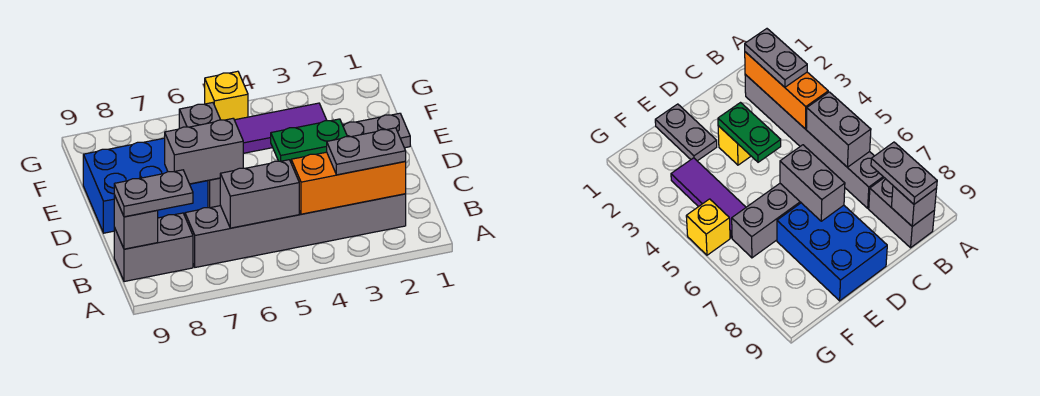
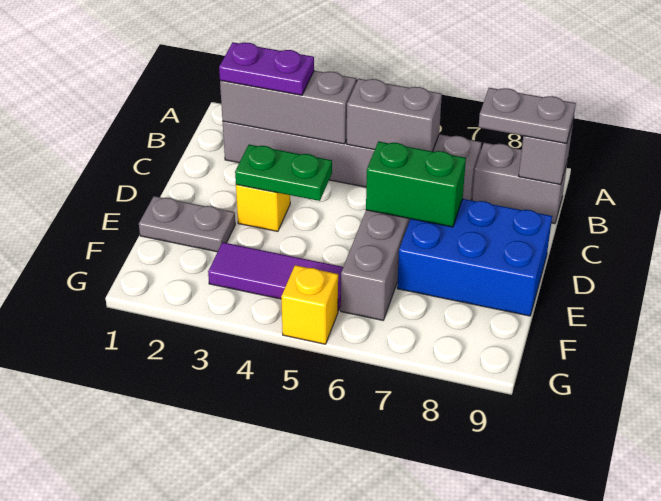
orange 1x3 brick [291,152,406,214] -> grey 1x3 brick [220,71,356,144]
grey 1x2 plate [327,128,406,175] -> purple 1x2 plate [219,42,314,95]
grey 1x2 brick [165,118,243,184] -> green 1x2 brick [366,141,466,227]

